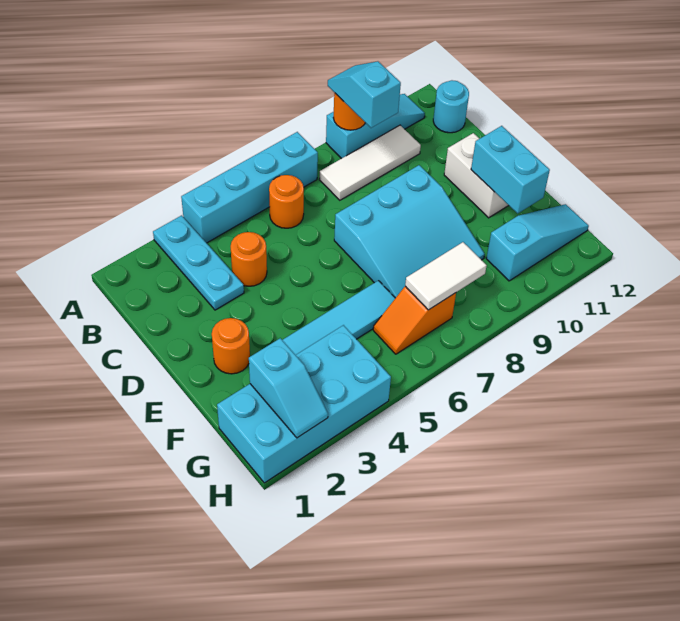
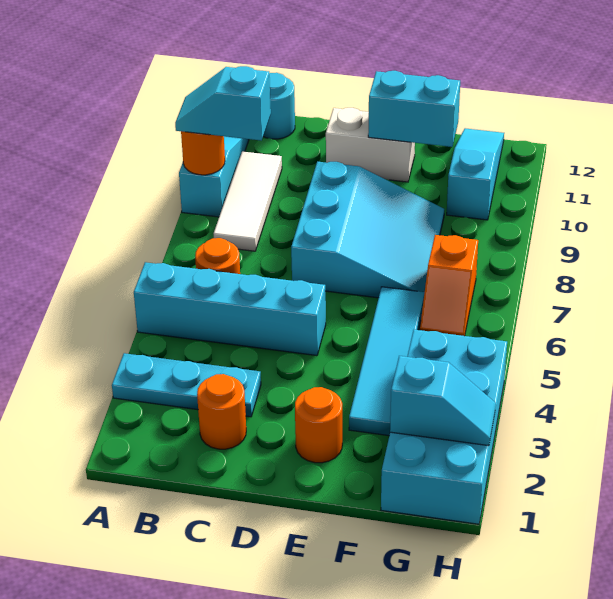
cyan 1x4 brick [181,132,318,243] -> cyan 1x4 brick turned to [134,262,326,356]
orange 1x1 round brick [231,232,267,286] -> orange 1x1 round brick moved to [197,374,246,449]
white 1x2 tile [405,242,487,310] -> none

